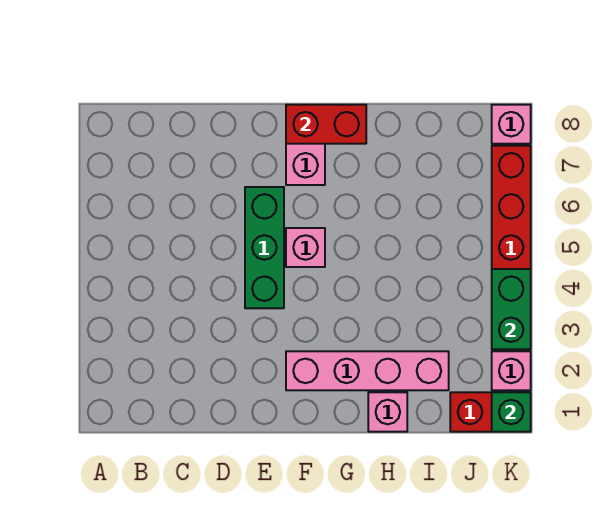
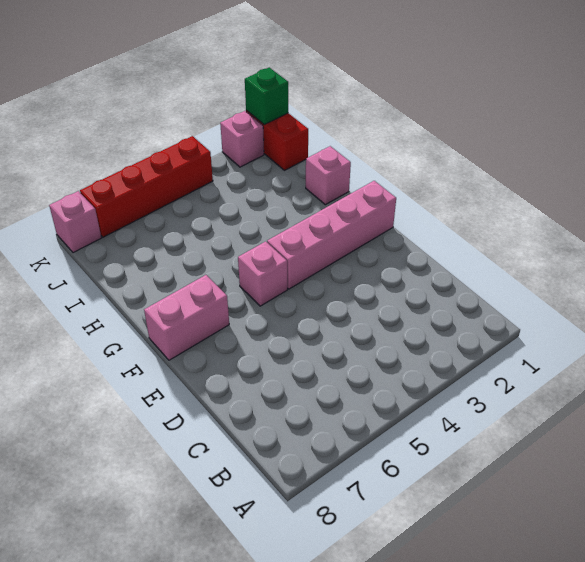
green 1x3 brick [245,187,284,308] -> none
pink 1x4 brick [286,351,449,390] -> pink 1x4 brick turned to [267,181,396,289]
red 1x2 brick [286,105,366,144] -> none
green 1x2 brick [492,269,531,349] -> none

